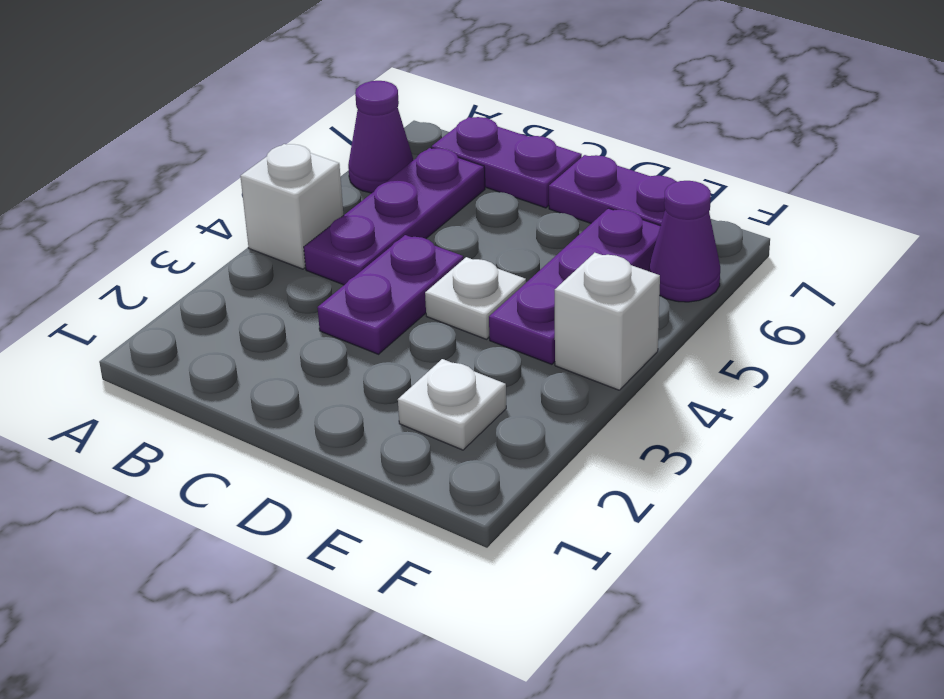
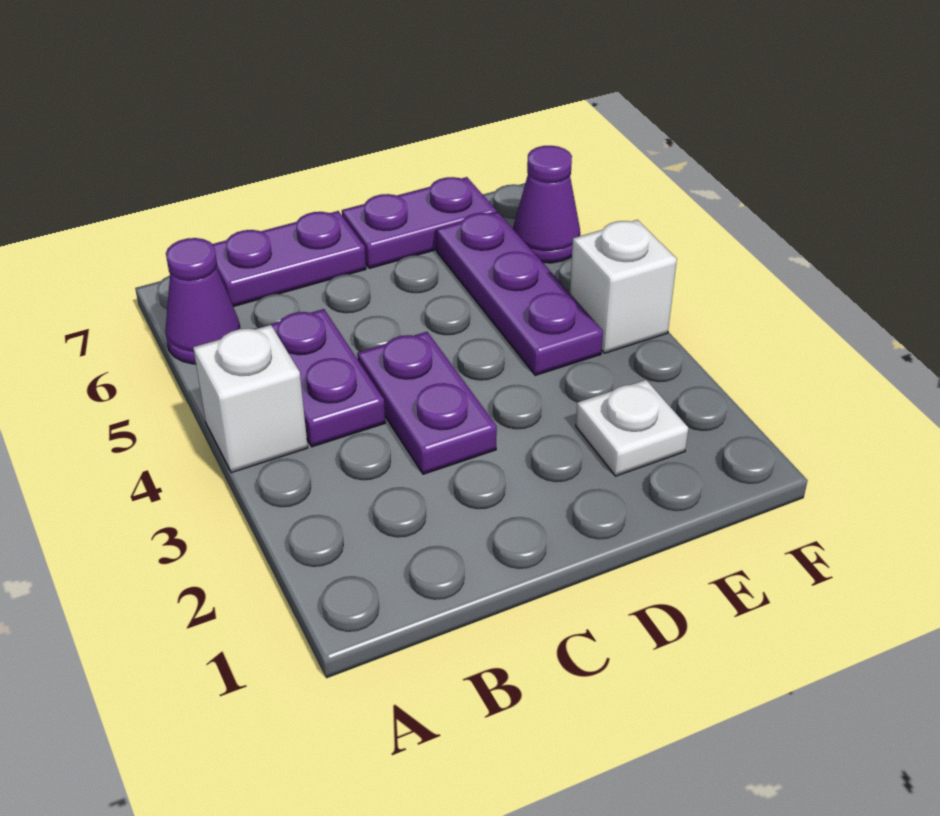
purple 1x3 plate [304,148,485,285] -> purple 1x2 plate [255,309,385,447]
white 1x1 plate [425,257,526,339] -> none

